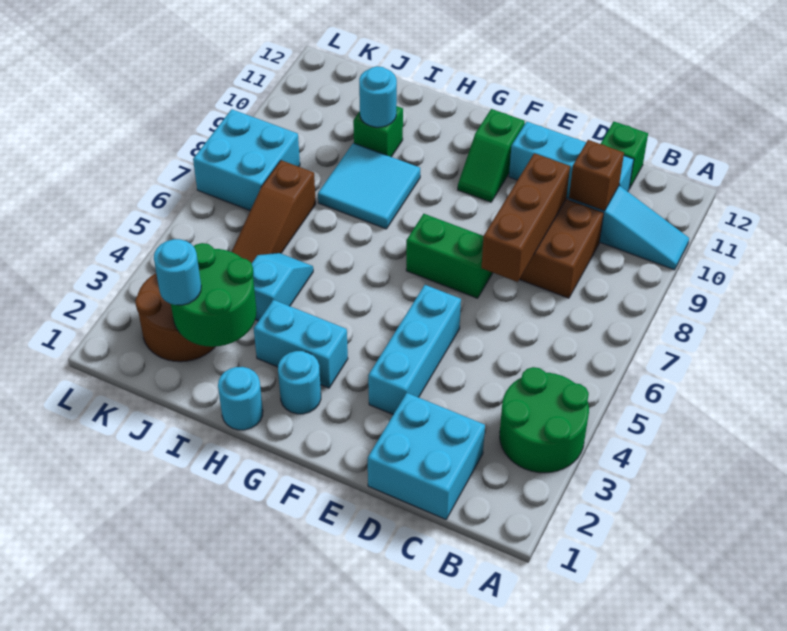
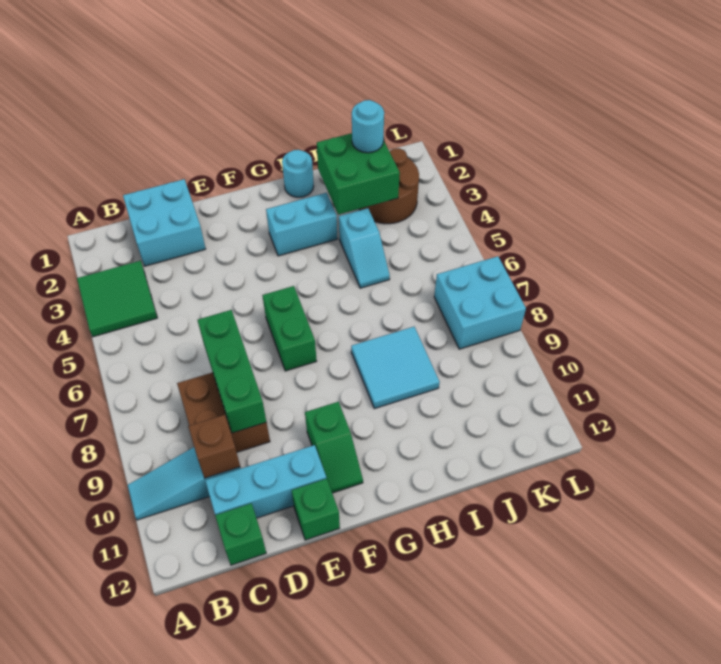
green 2x2 round brick [500,367,589,473] -> green 2x2 tile [77,261,157,337]
brown 1x3 brick [481,153,570,282] -> green 1x3 brick [198,310,266,433]
cyan 1x3 brick [368,285,461,415] -> none
green 1x2 brick [406,214,493,298] -> green 1x2 brick turned to [262,286,317,371]
green 1x2 slope [458,109,525,202] -> green 1x2 slope turned to [305,402,363,493]
cyan 1x1 round brick [278,351,321,414] -> none
green 2x2 round brick [171,243,257,347] -> green 2x2 brick [317,133,400,215]
green 1x1 brick [353,106,403,157] -> green 1x1 brick moved to [291,479,340,540]
cyan 1x1 round brick [359,66,397,127] -> none
brown 1x3 slope [232,160,316,263] -> none

